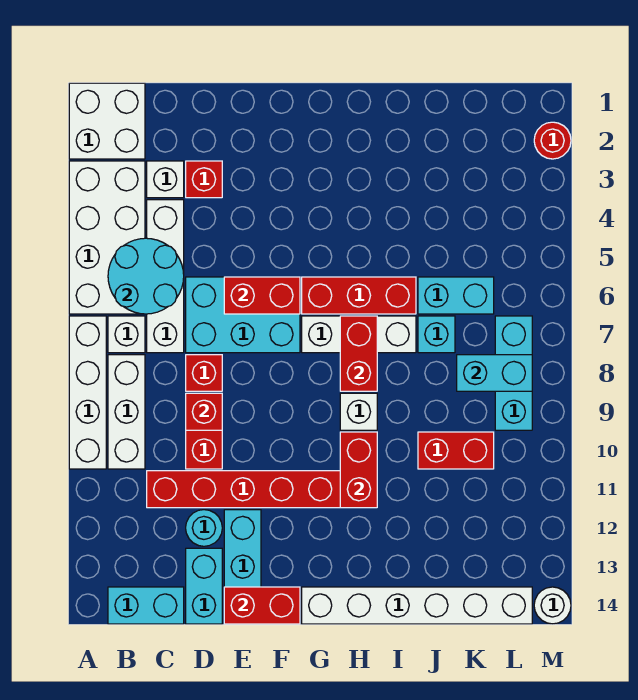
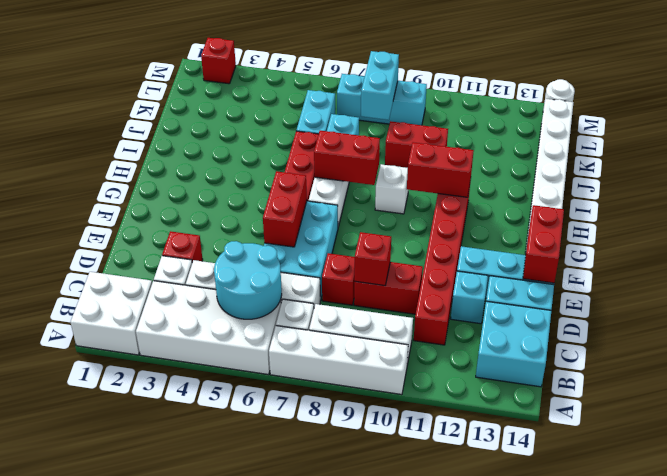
cyan 1x2 brick [108,587,184,624] -> cyan 2x2 brick [476,301,551,387]
cyan 1x1 round brick [186,510,222,546] -> cyan 1x1 brick [451,271,488,324]
red 1x2 brick [418,432,494,469] -> red 1x2 brick turned to [385,121,448,168]
red 1x1 round brick [534,122,571,159] -> red 1x1 brick [201,38,236,84]

